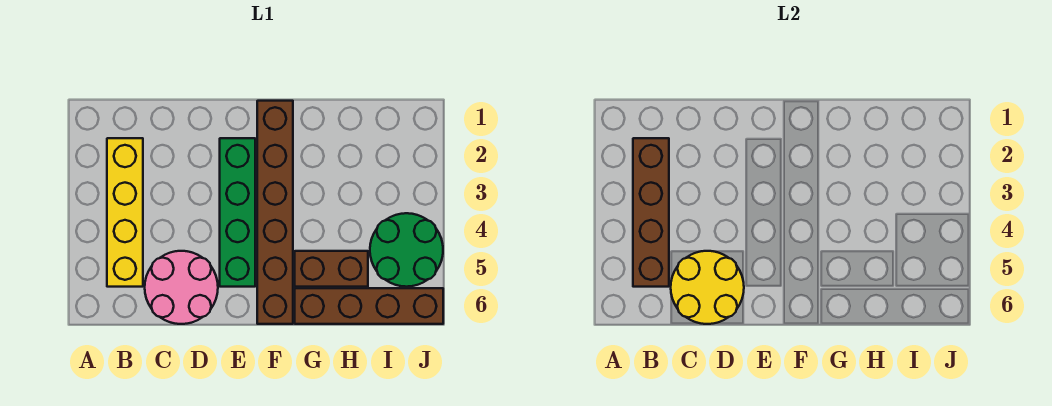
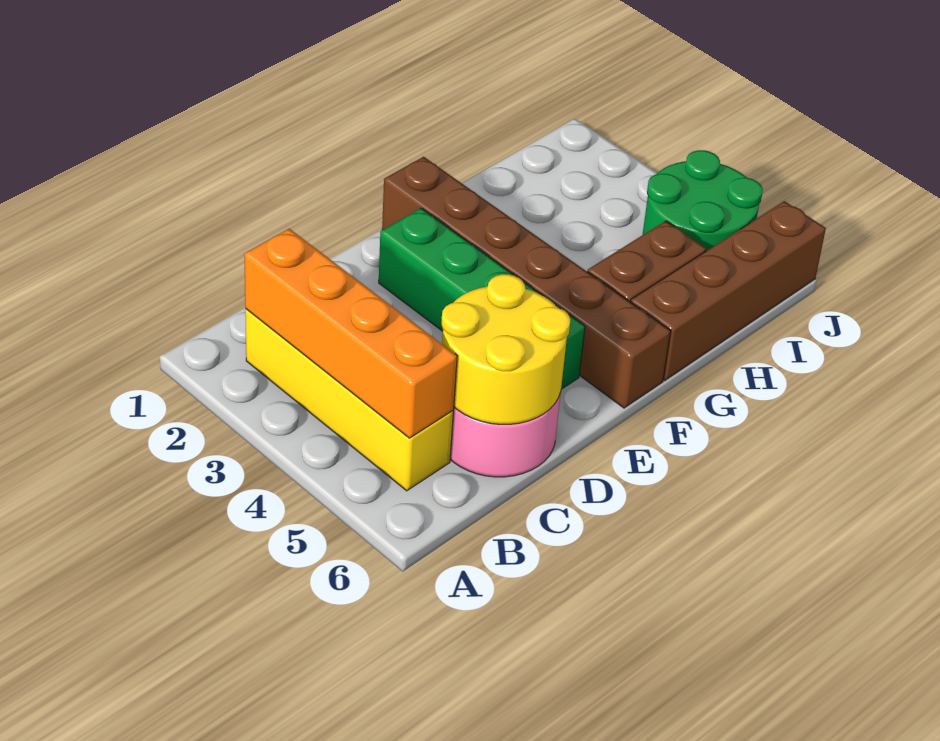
brown 1x4 brick [633,138,669,287] -> orange 1x4 brick [244,229,457,438]

